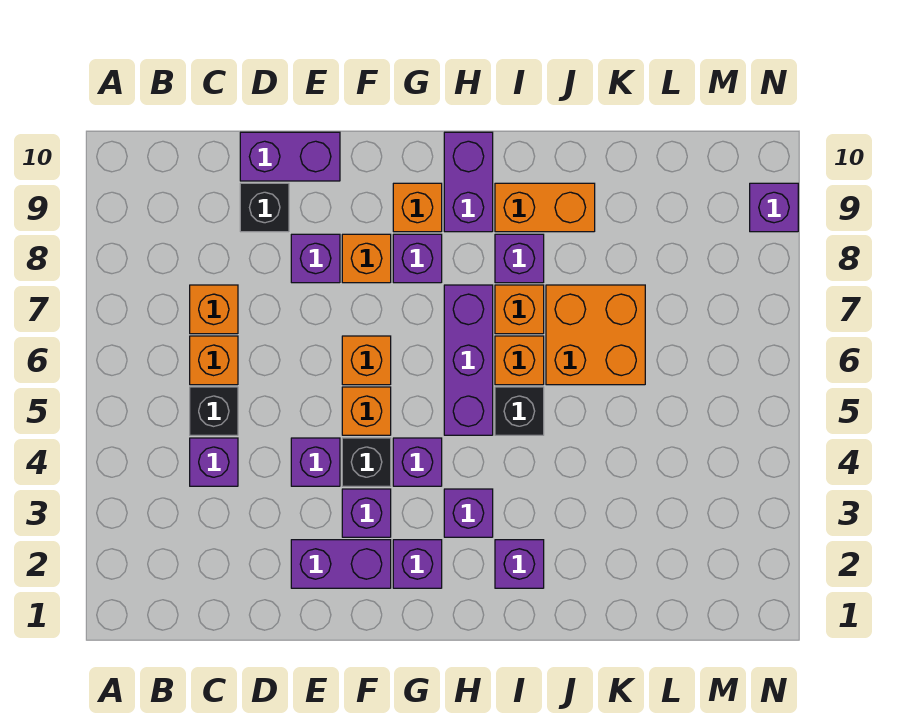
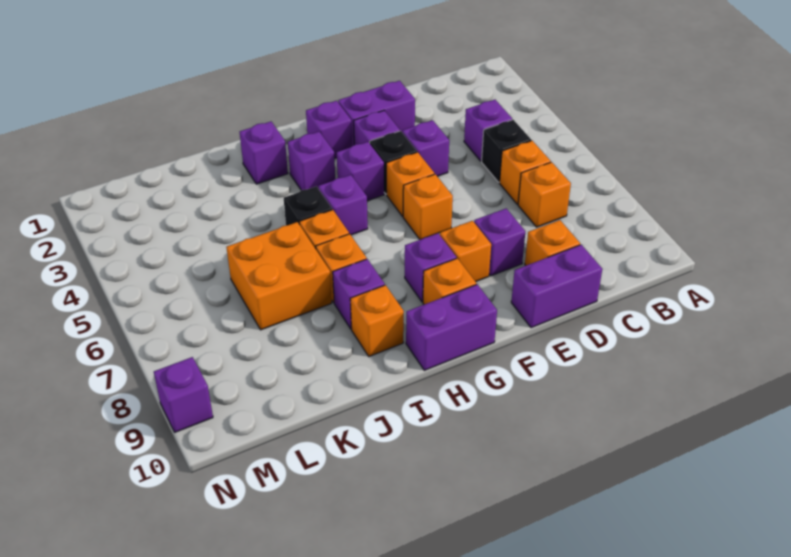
black 1x1 brick [240,183,289,232] -> orange 1x1 brick [525,220,580,265]
purple 1x3 brick [444,285,493,435] -> purple 1x1 brick [318,175,368,235]
purple 1x2 brick [444,132,493,232] -> purple 1x2 brick turned to [406,284,497,370]
orange 1x2 brick [495,183,595,232] -> orange 1x1 brick [350,285,404,356]

